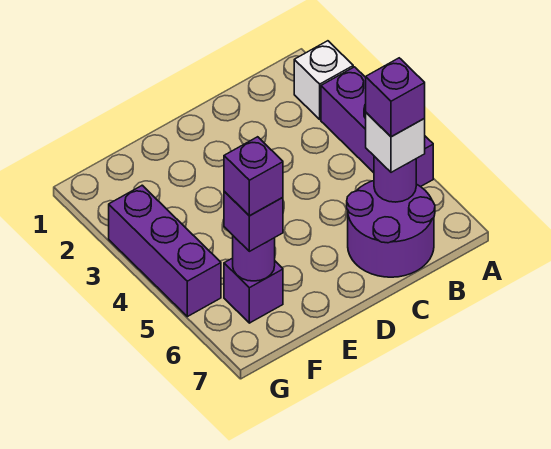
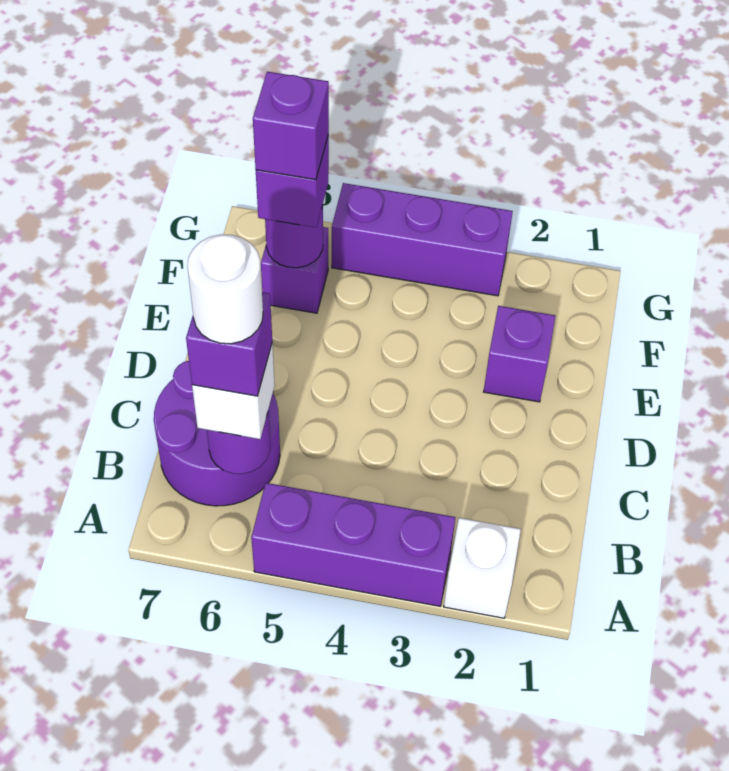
none -> white 1x1 round brick [187,234,263,344]
none -> purple 1x1 brick [484,306,555,402]

